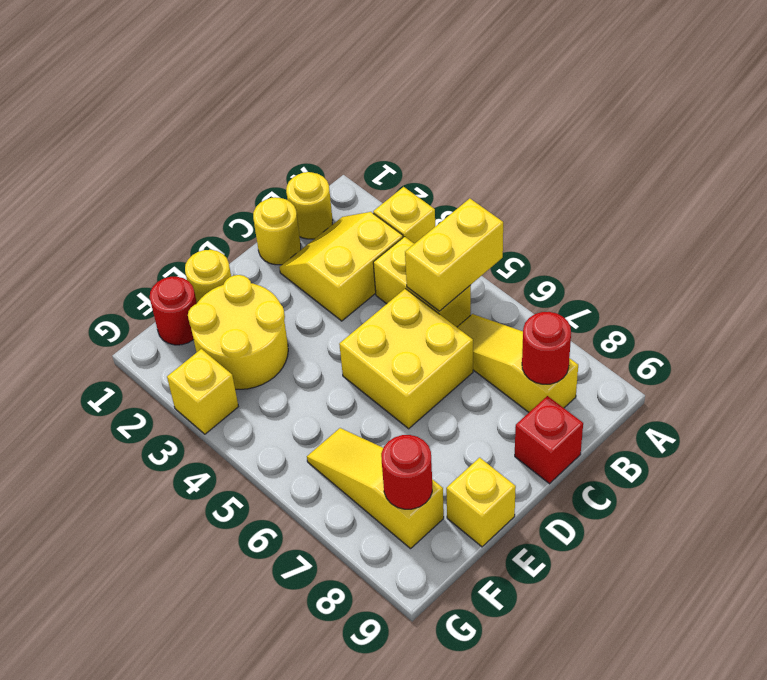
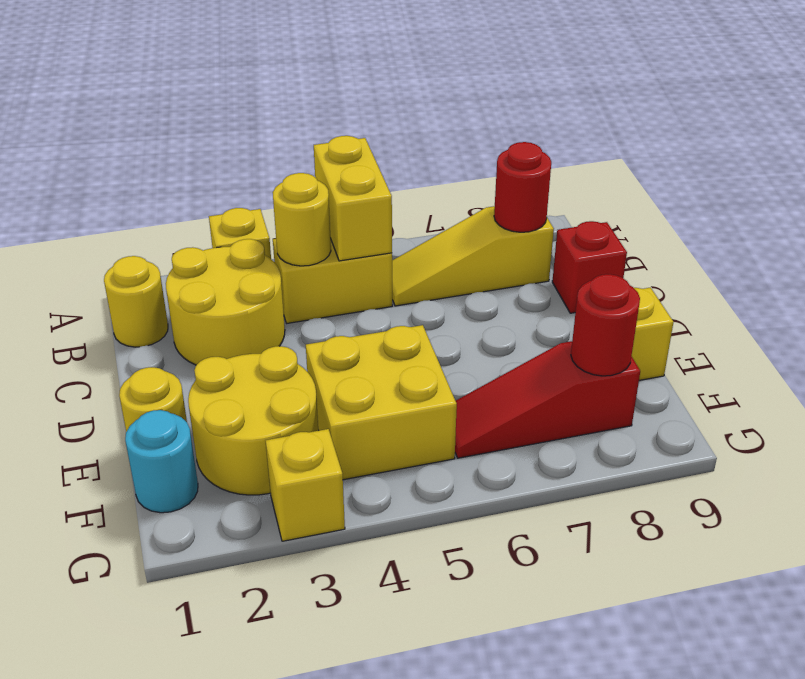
yellow 2x2 slope [279,212,403,321] -> yellow 2x2 round brick [166,239,285,365]
yellow 1x1 round brick [253,197,301,265] -> yellow 1x1 round brick moved to [273,173,331,266]
yellow 2x2 brick [339,289,473,429] -> yellow 2x2 brick moved to [306,325,457,480]
red 1x1 round brick [150,277,197,345] -> cyan 1x1 round brick [125,410,198,513]
yellow 1x3 slope [307,428,444,549] -> red 1x3 slope [455,341,640,458]

